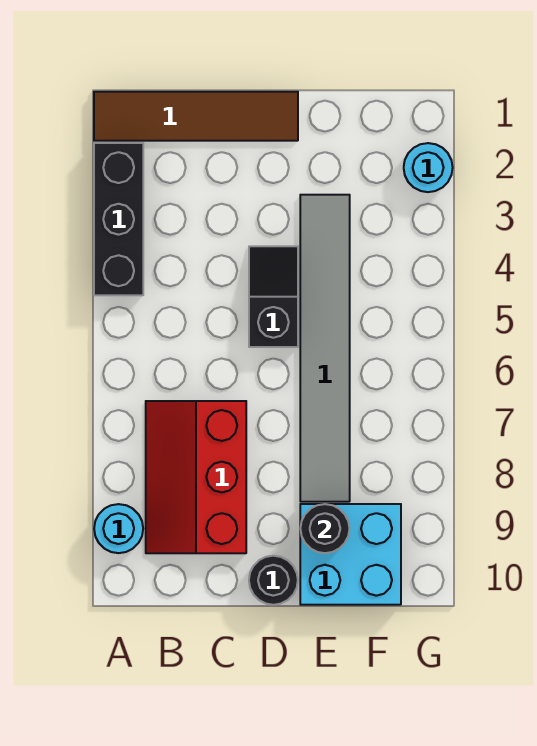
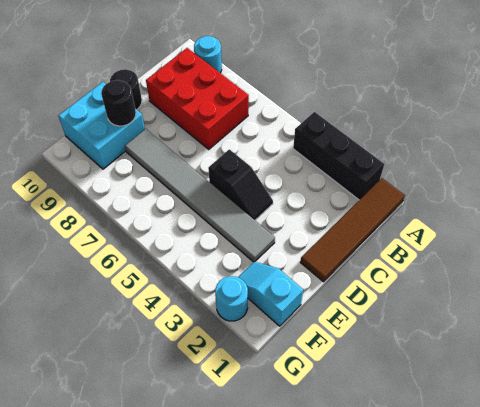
red 2x3 slope [146,401,246,553] -> red 2x3 brick [146,48,249,149]
none -> cyan 1x2 slope [239,262,303,326]

